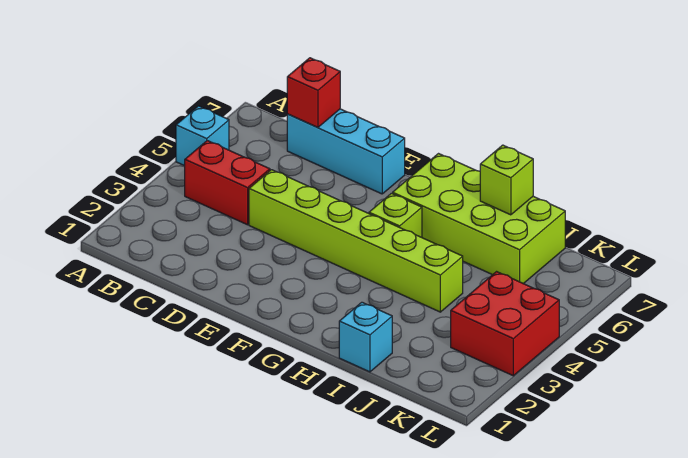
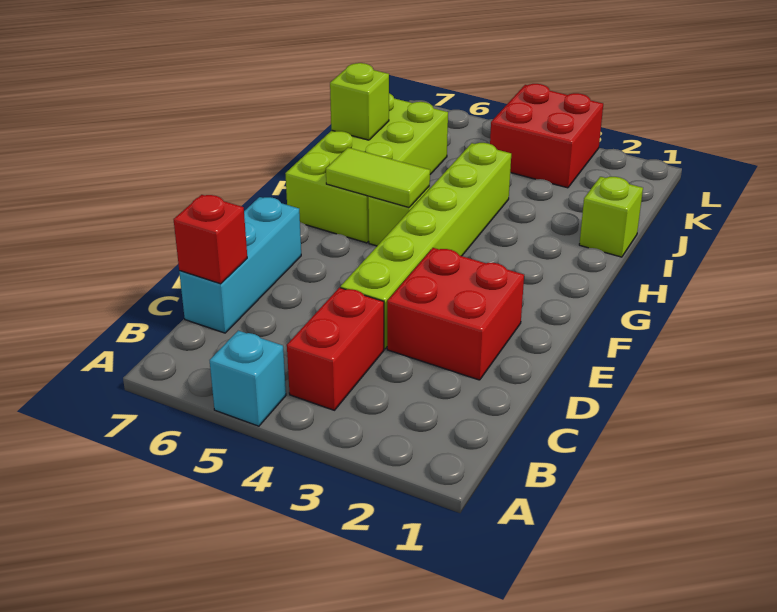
none -> red 2x2 brick [387,248,524,380]
none -> lime 1x2 tile [326,148,430,207]
cyan 1x1 brick [339,302,392,372] -> lime 1x1 brick [579,177,643,257]

